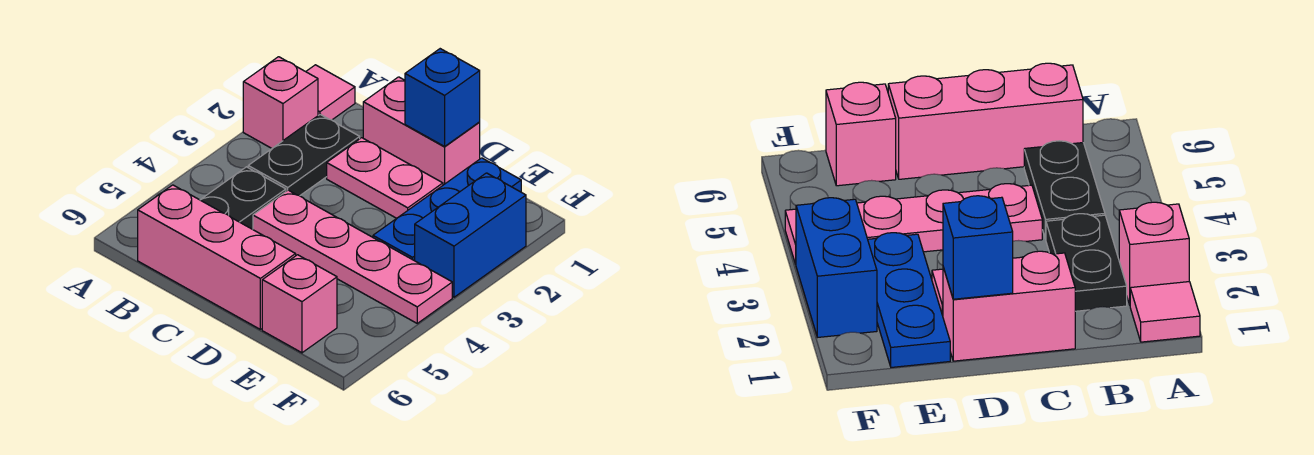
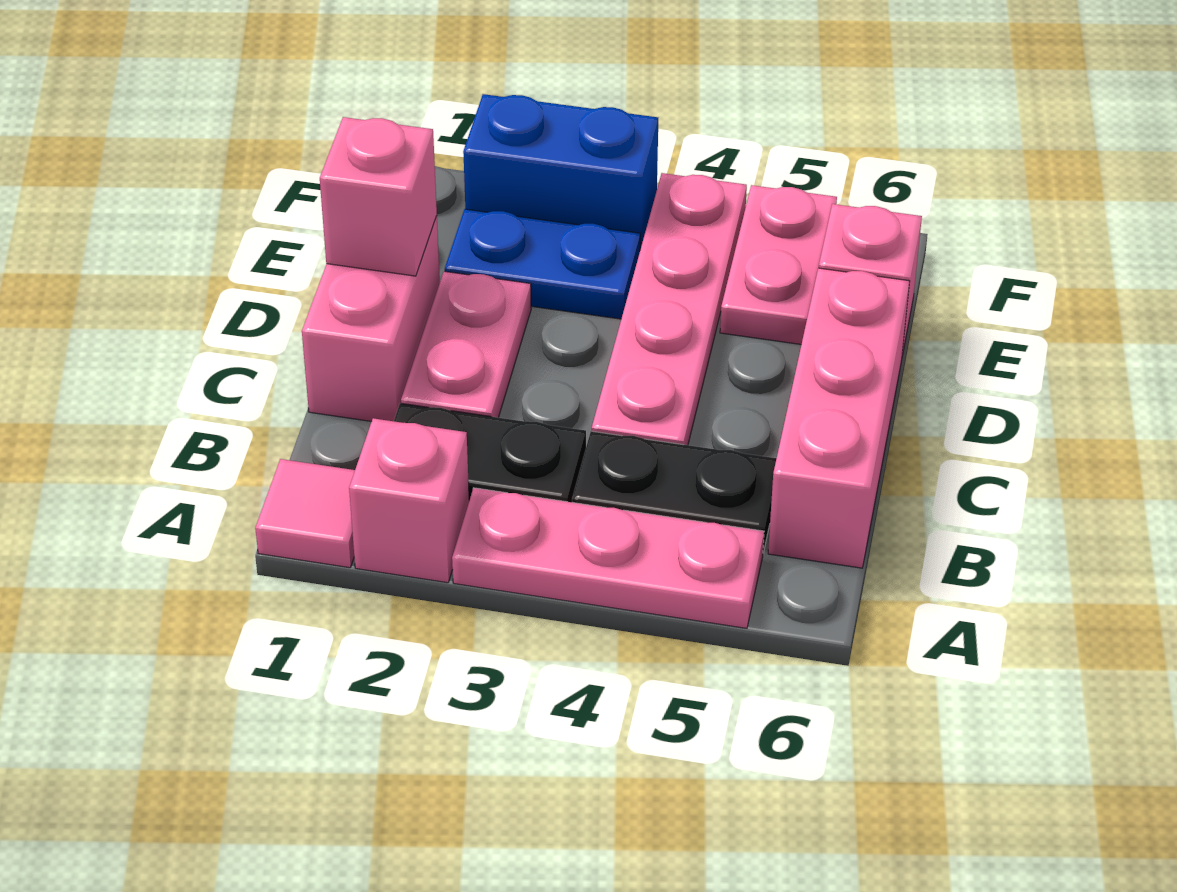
none -> pink 1x3 plate [452,488,764,628]
blue 1x1 brick [405,49,480,146] -> pink 1x1 brick [320,117,437,276]
blue 1x3 plate [373,158,521,261] -> blue 1x2 plate [445,209,640,319]
none -> pink 1x2 plate [720,185,837,344]

